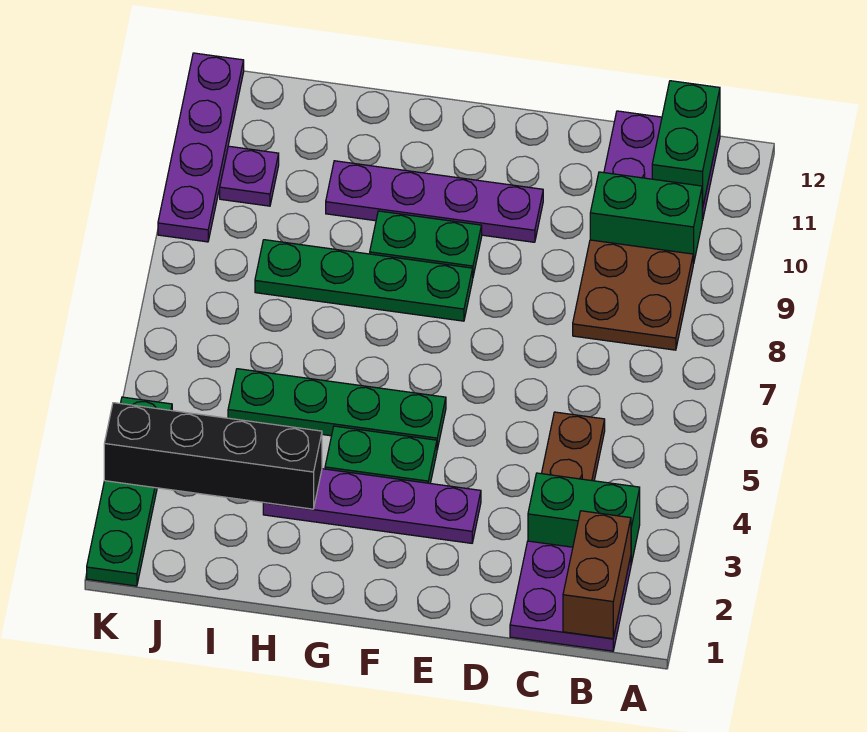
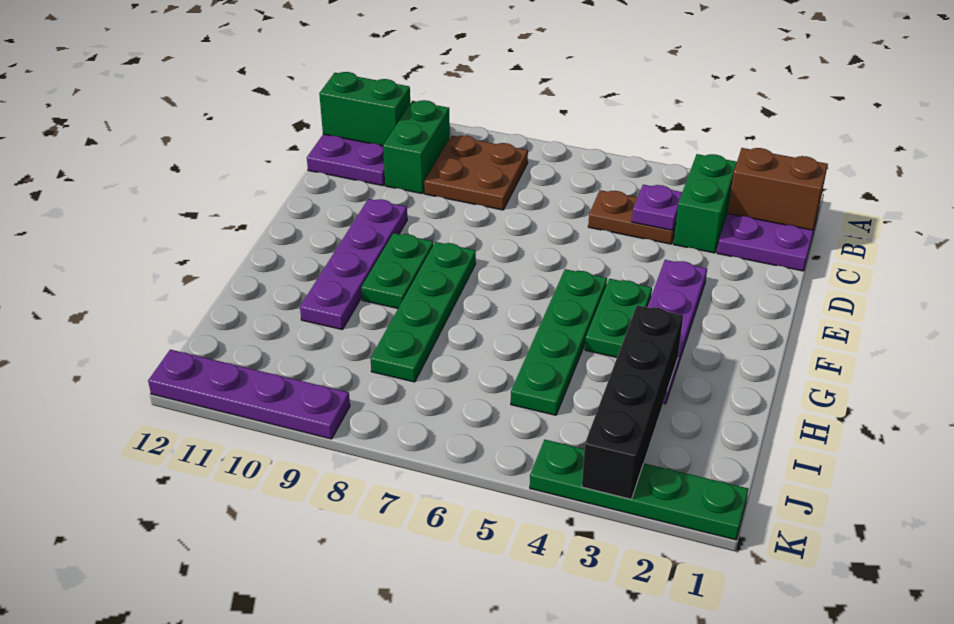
purple 1x1 plate [220,146,279,206] -> purple 1x1 plate moved to [632,185,682,230]

